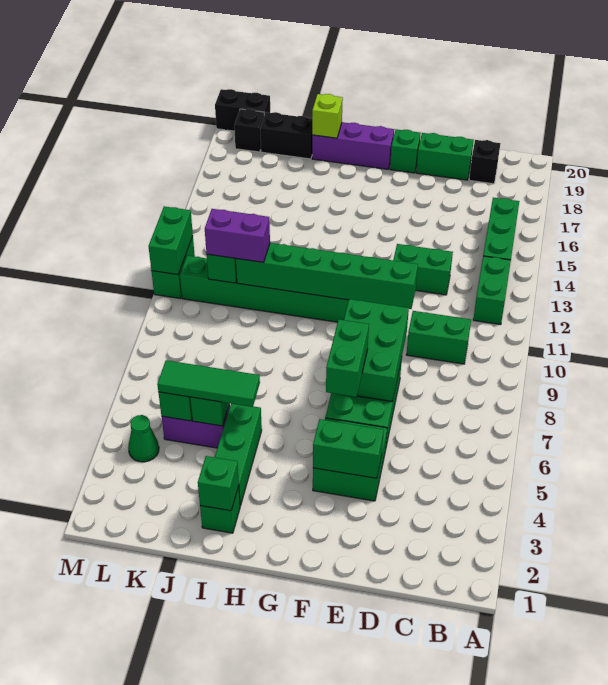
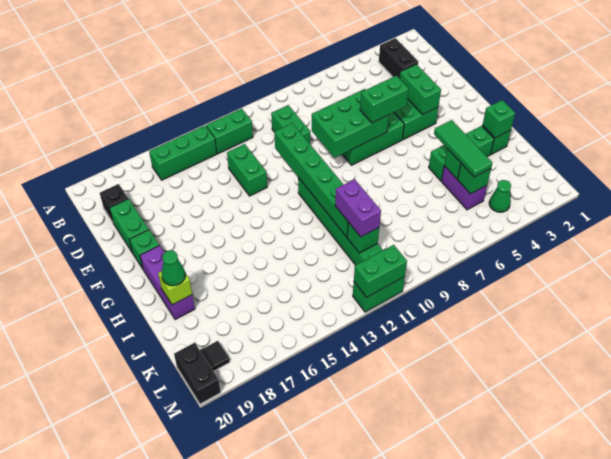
none -> green 1x1 cone [162,250,185,286]
black 1x2 brick [260,112,312,159] -> black 1x2 brick moved to [379,38,418,79]
black 1x1 brick [234,109,264,152] -> black 1x1 tile [200,341,230,371]

